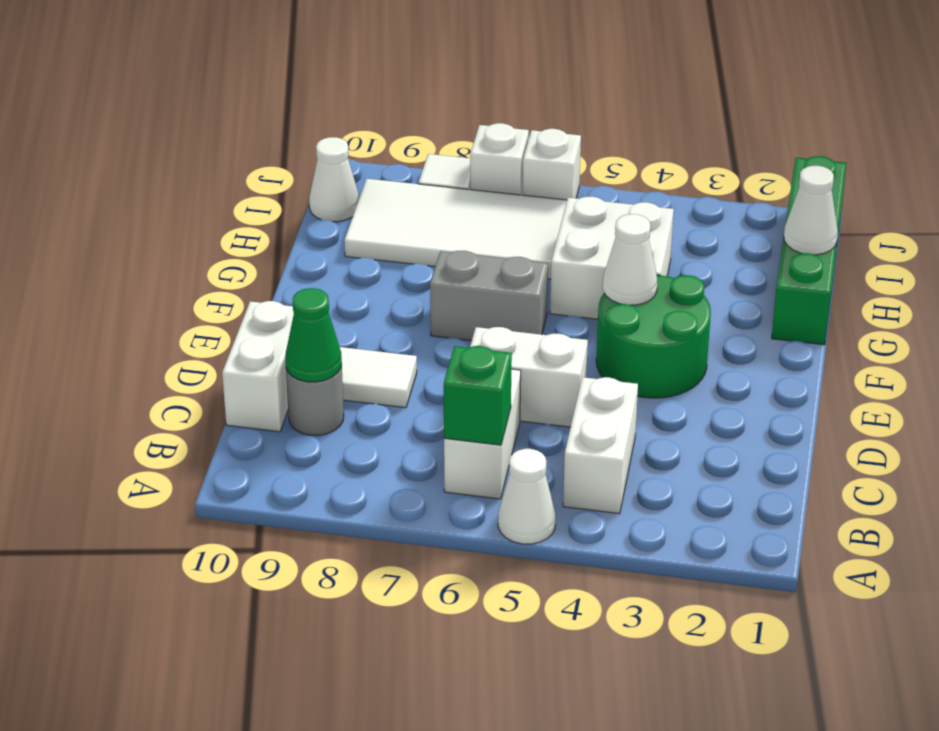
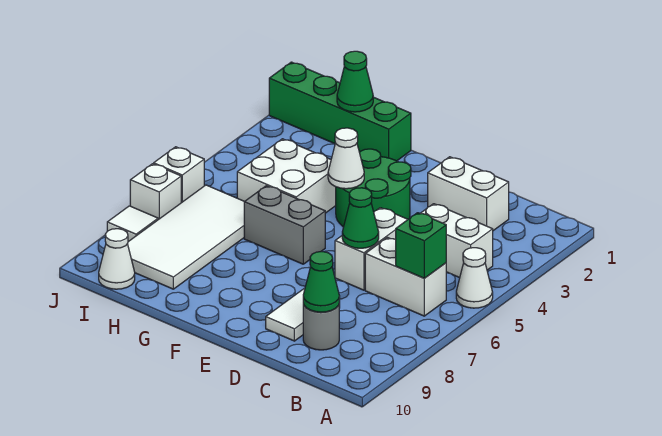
white 1x2 brick [222,301,294,432] -> white 1x2 brick moved to [428,157,509,231]
none -> green 1x1 cone [342,188,379,248]
grey 1x2 brick [430,251,548,341] -> grey 1x2 brick turned to [244,186,325,264]
white 1x1 cone [784,166,838,255] -> green 1x1 cone [337,51,373,112]

